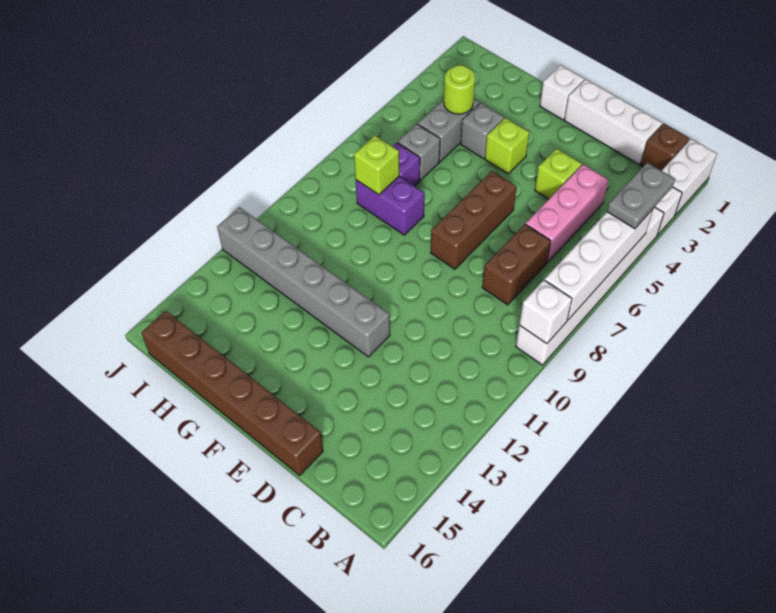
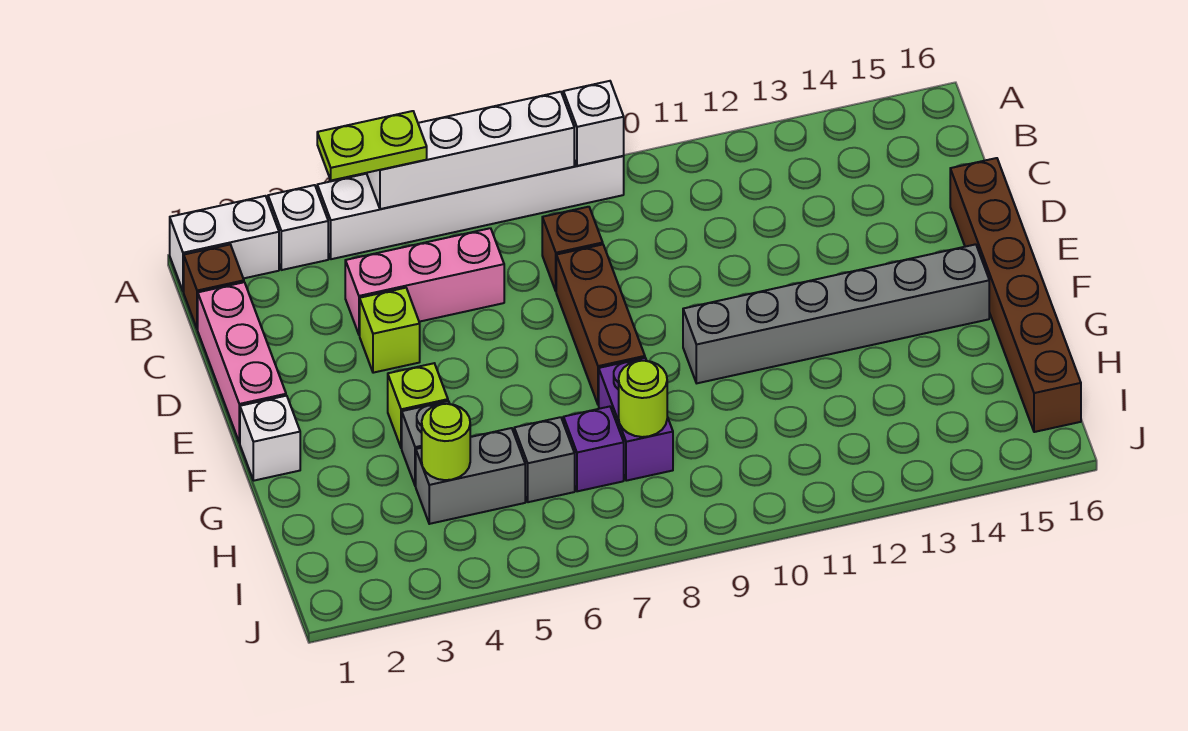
grey 1x2 plate [607,163,675,229] -> lime 1x2 plate [317,111,427,180]
white 1x3 brick [564,79,662,164] -> pink 1x3 brick [198,282,286,443]
brown 1x2 brick [482,224,551,305] -> brown 1x1 brick [542,207,603,291]
brown 1x3 brick [431,171,517,269] -> brown 1x3 brick turned to [556,244,645,405]
grey 1x6 brick [217,207,390,357] -> grey 1x6 brick turned to [683,244,989,383]
lime 1x1 brick [354,136,399,195] -> lime 1x1 round brick [619,361,667,437]

